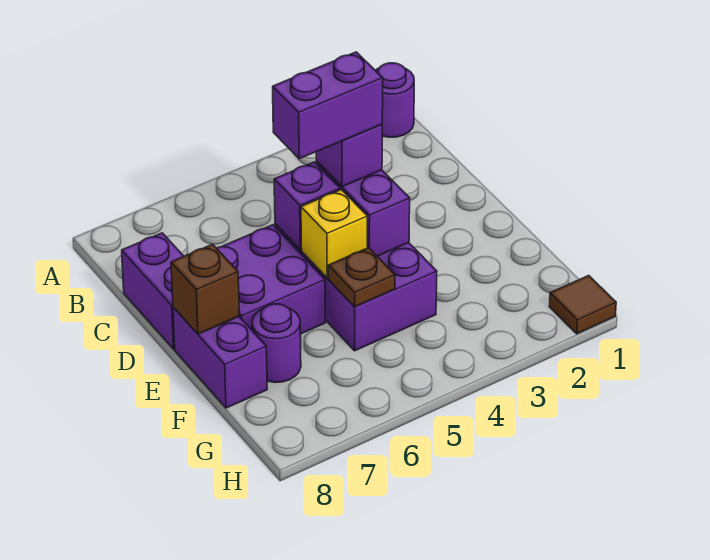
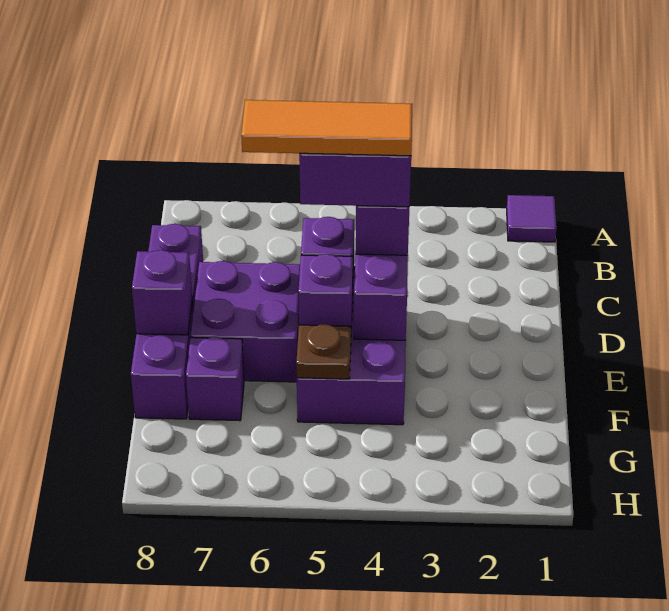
purple 1x1 round brick [375,63,414,137] -> purple 1x1 tile [507,195,557,242]
none -> orange 1x3 tile [241,100,412,156]
yellow 1x1 brick [301,190,367,278] -> purple 1x1 brick [298,254,353,328]
brown 1x1 brick [171,244,239,334] -> purple 1x1 brick [132,250,192,335]
purple 1x1 round brick [252,304,301,383] -> purple 1x1 brick [186,337,244,421]
brown 1x1 tile [549,275,616,334] -> none

